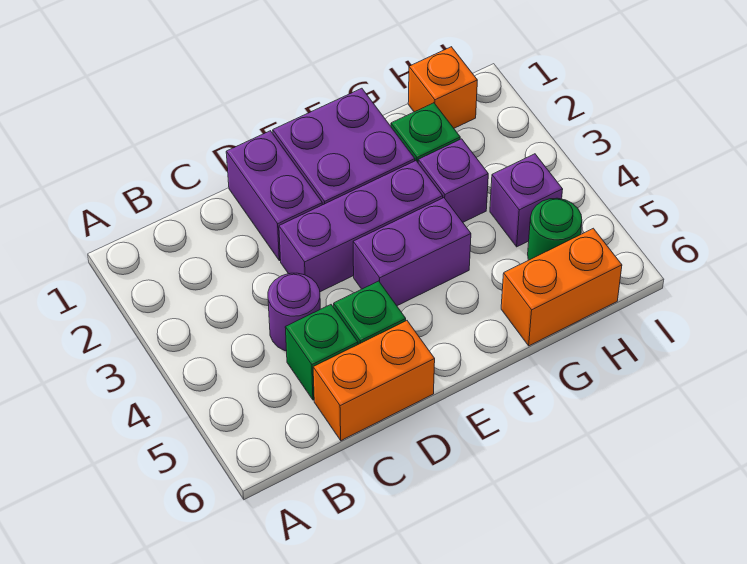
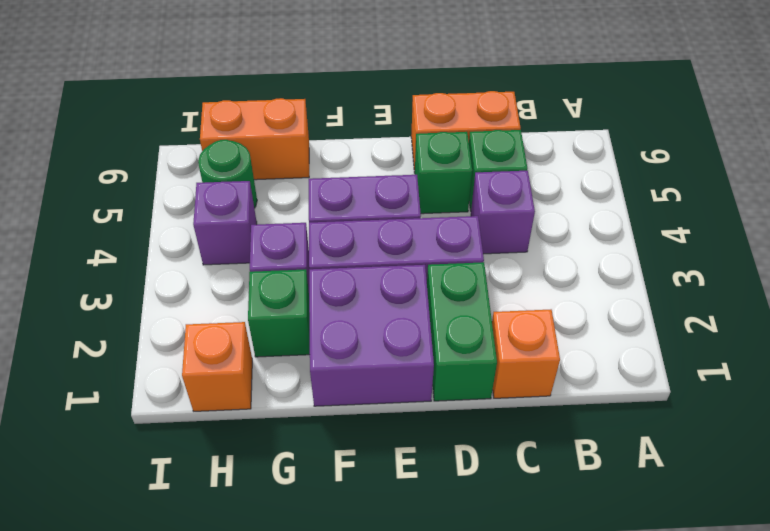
none -> orange 1x1 brick [492,310,560,398]
purple 1x1 round brick [268,273,320,351] -> purple 1x1 brick [471,171,535,254]
purple 1x2 brick [226,131,322,261] -> green 1x2 brick [427,262,497,401]

